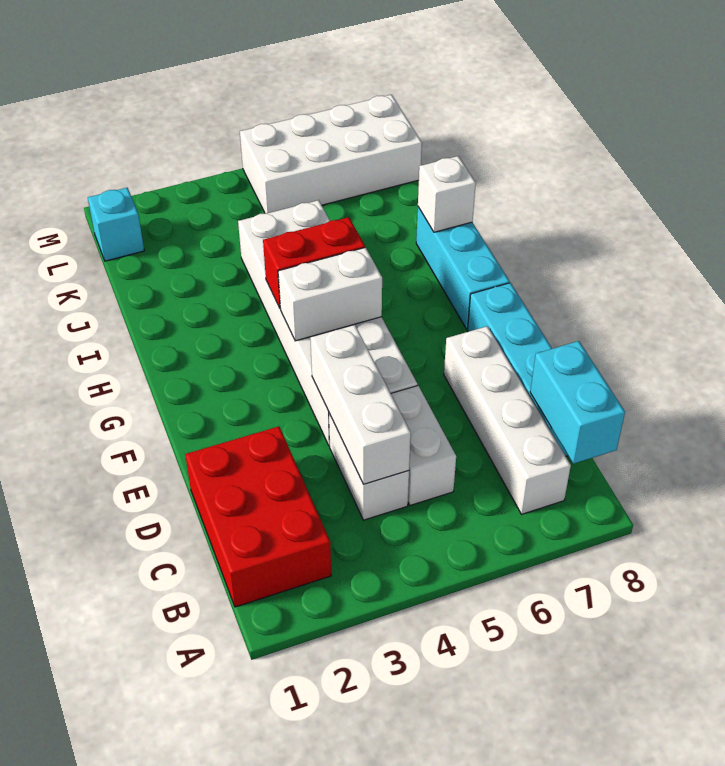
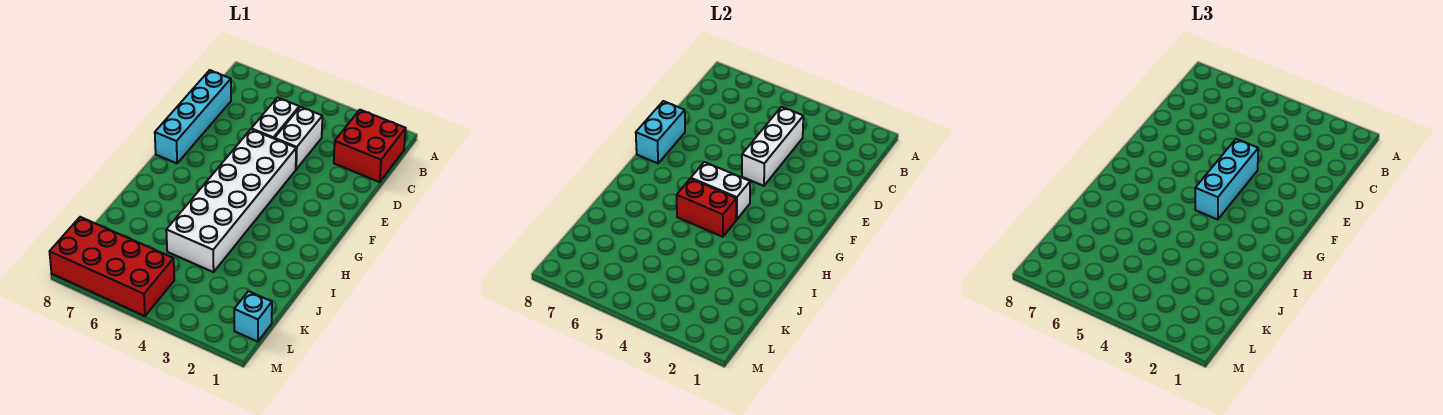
red 2x3 brick [185,427,331,607] -> red 2x2 brick [334,110,406,182]
white 1x4 brick [444,326,571,514] -> none
cyan 1x2 brick [530,341,625,464] -> cyan 1x2 brick moved to [636,101,685,163]
cyan 1x3 brick [416,207,510,329] -> cyan 1x3 brick moved to [1195,139,1258,220]
white 1x1 brick [418,156,476,232] -> none
white 2x4 brick [240,95,422,213] -> red 2x4 brick [50,217,174,316]

